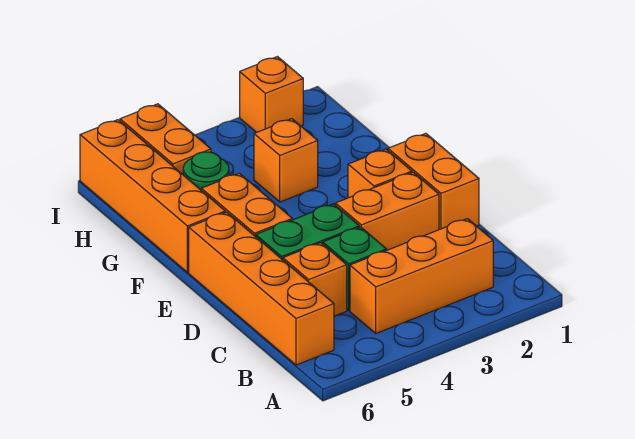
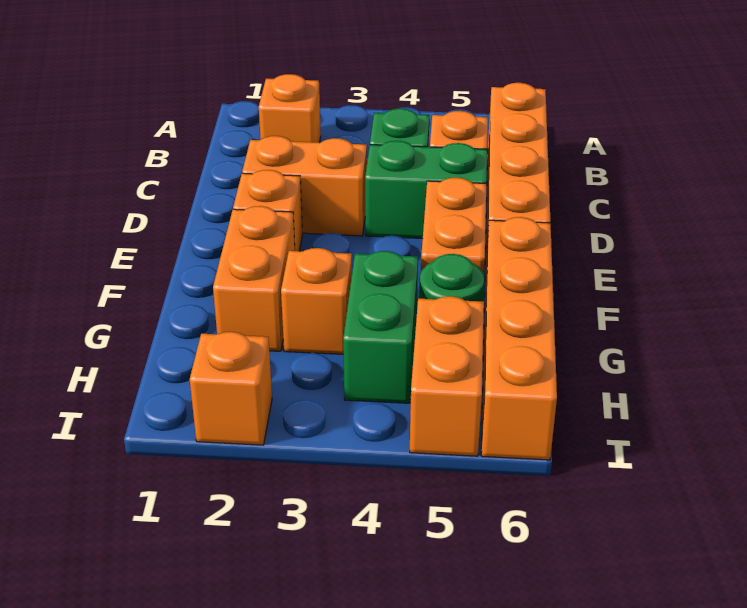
orange 1x3 brick [350,219,493,333] -> orange 1x1 brick [259,74,321,143]
orange 1x2 brick [388,133,479,230] -> orange 1x2 brick moved to [213,206,295,351]
none -> green 1x2 brick [343,251,418,403]

